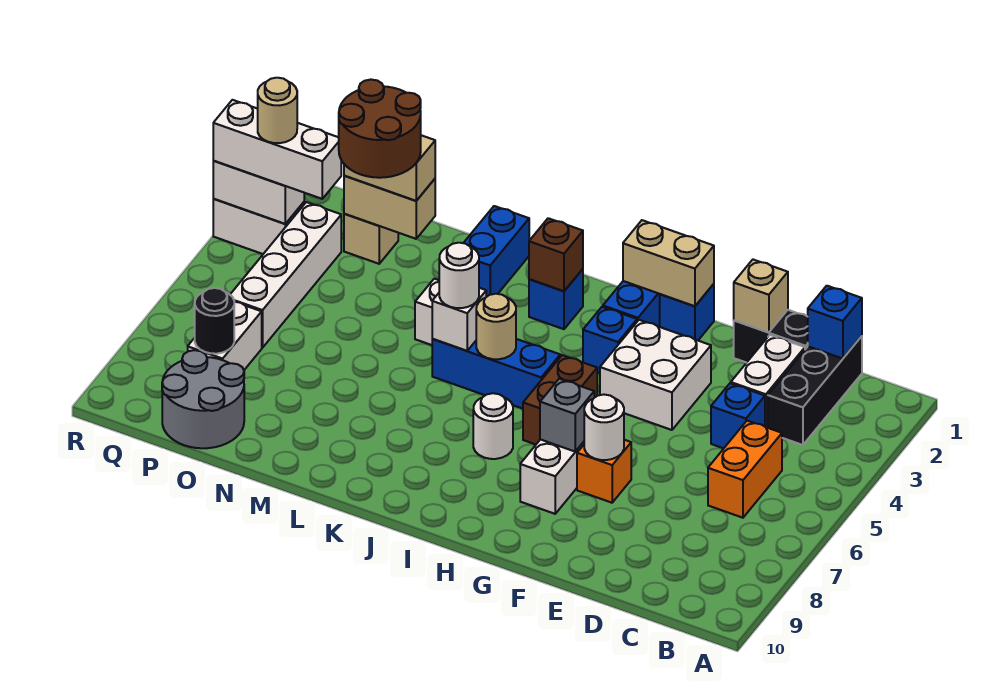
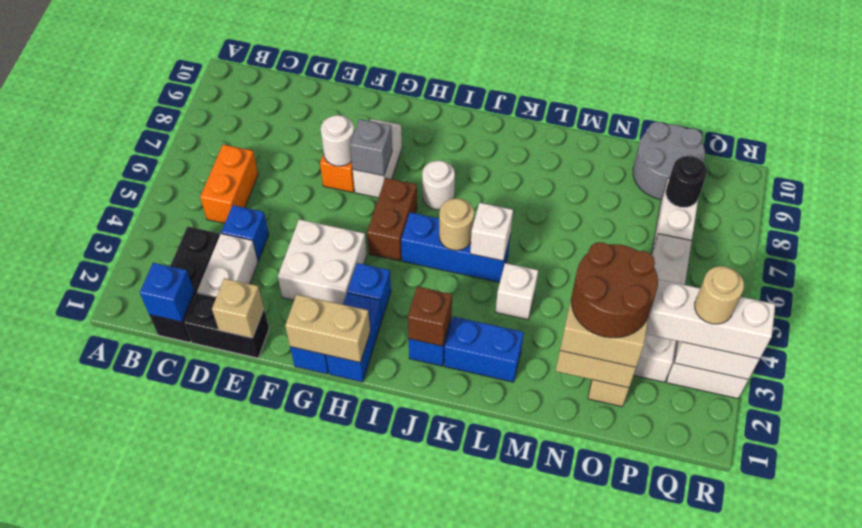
white 1x1 round brick [439,243,479,308] -> none
blue 1x2 brick [464,206,529,297] -> blue 1x2 brick turned to [444,317,524,382]

